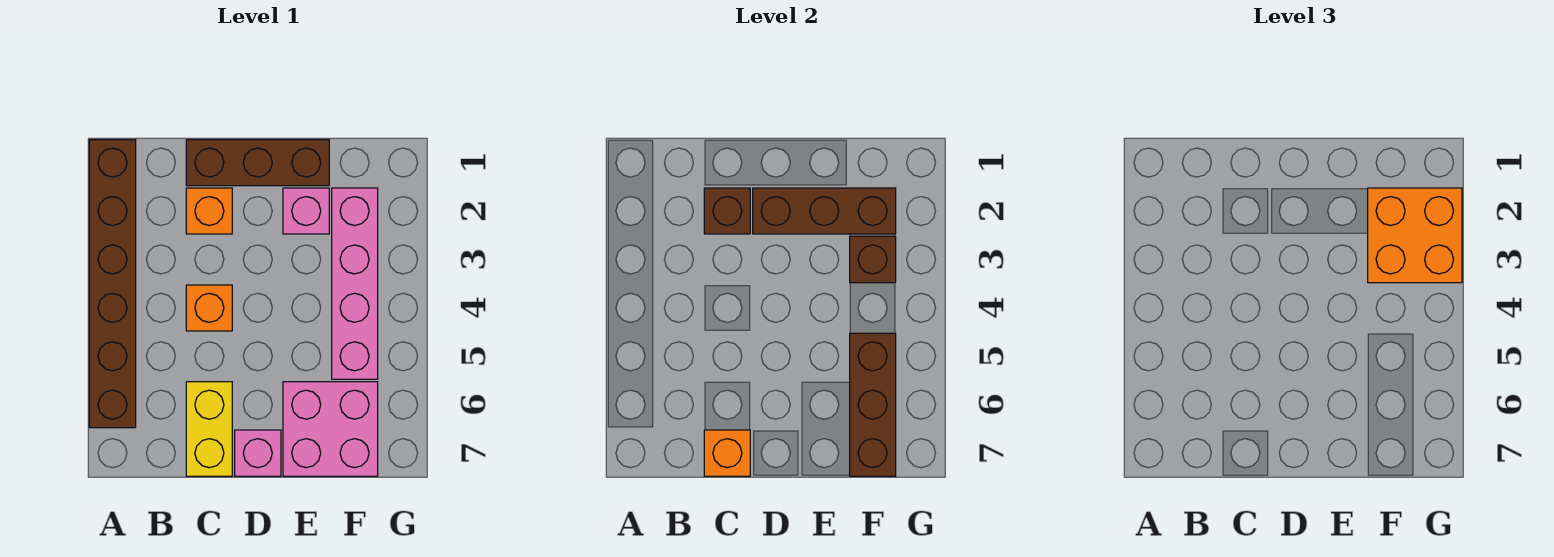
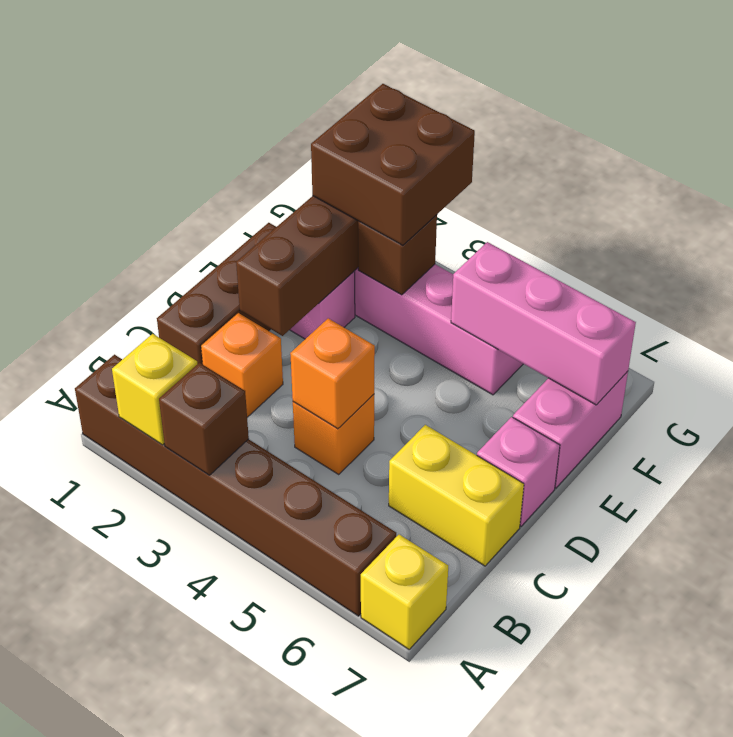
none -> yellow 1x1 brick [112,334,197,445]
none -> yellow 1x1 brick [361,535,448,649]
brown 1x1 brick [704,188,750,234] -> brown 1x1 brick moved to [159,363,249,475]
orange 1x1 brick [704,430,750,476] -> orange 1x1 brick moved to [290,318,375,429]
pink 2x2 brick [283,382,378,476] -> pink 1x2 brick [513,371,628,488]
orange 2x2 brick [1368,188,1462,283] -> brown 2x2 brick [311,84,475,245]
brown 1x3 brick [850,333,896,476] -> pink 1x3 brick [451,242,636,405]

